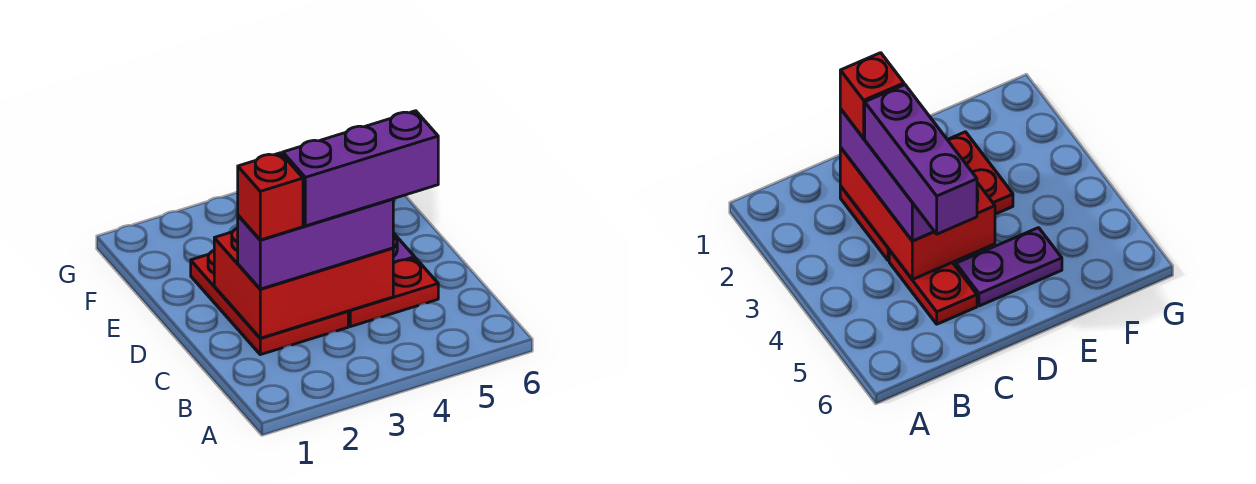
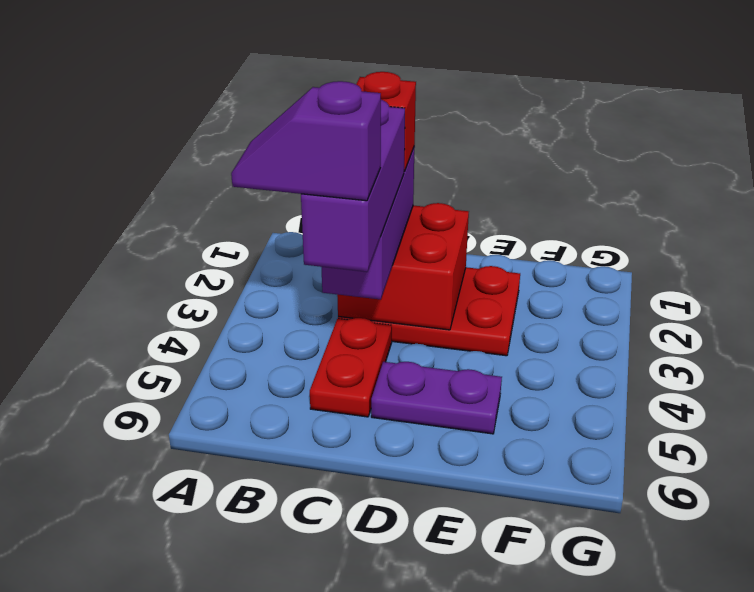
none -> purple 1x2 slope [231,81,381,201]
red 2x3 brick [214,228,393,338] -> red 2x2 brick [337,203,469,330]

